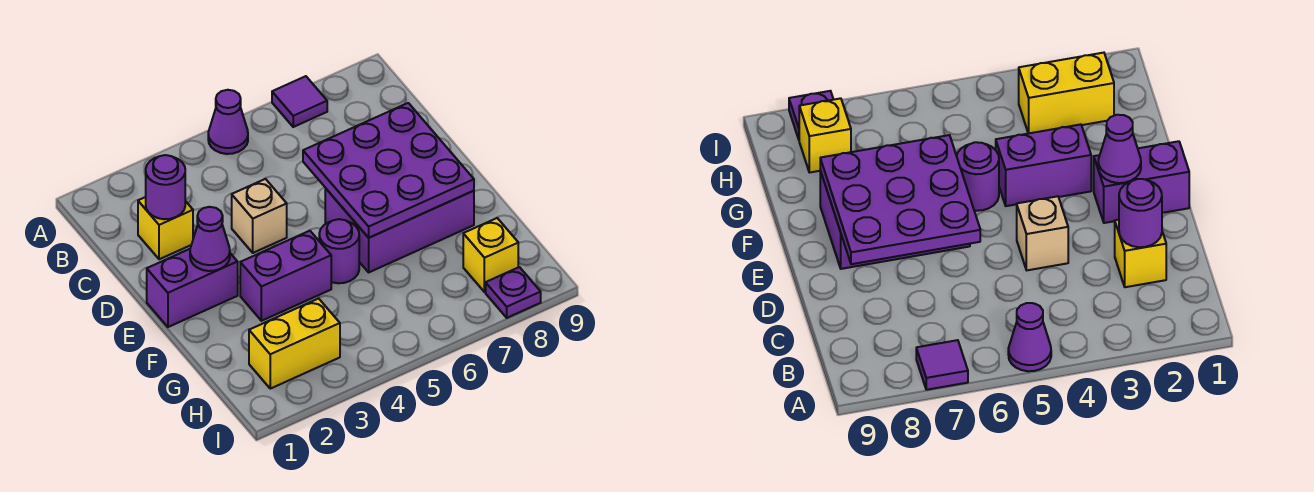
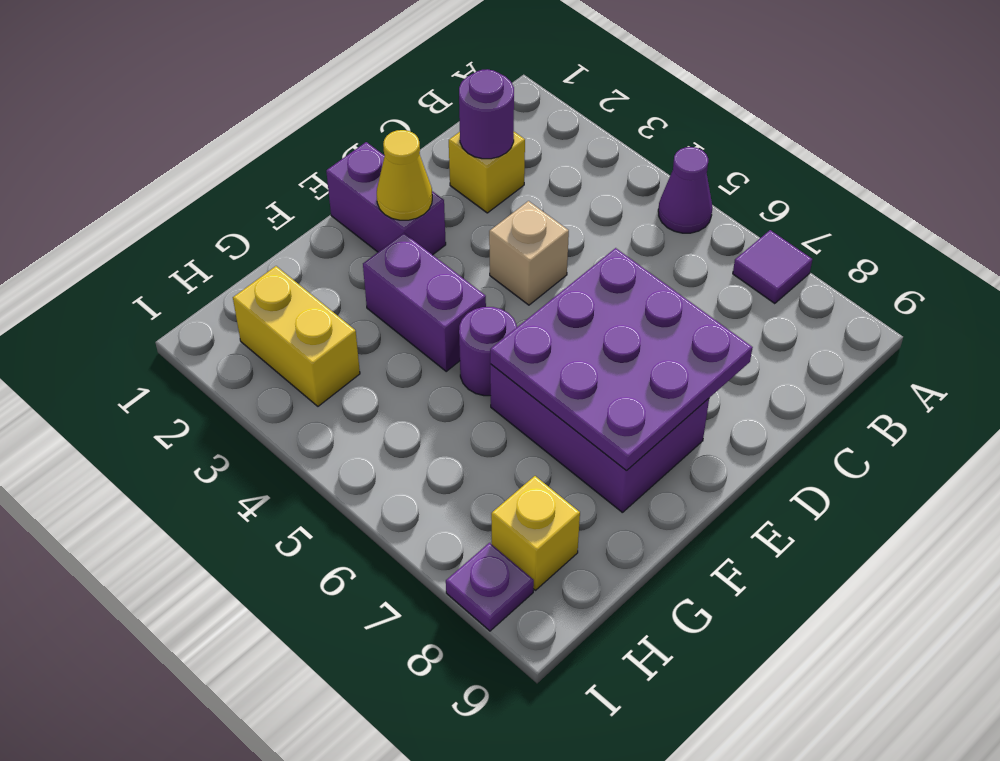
purple 1x1 cone [190,207,230,271] -> yellow 1x1 cone [377,130,432,220]

